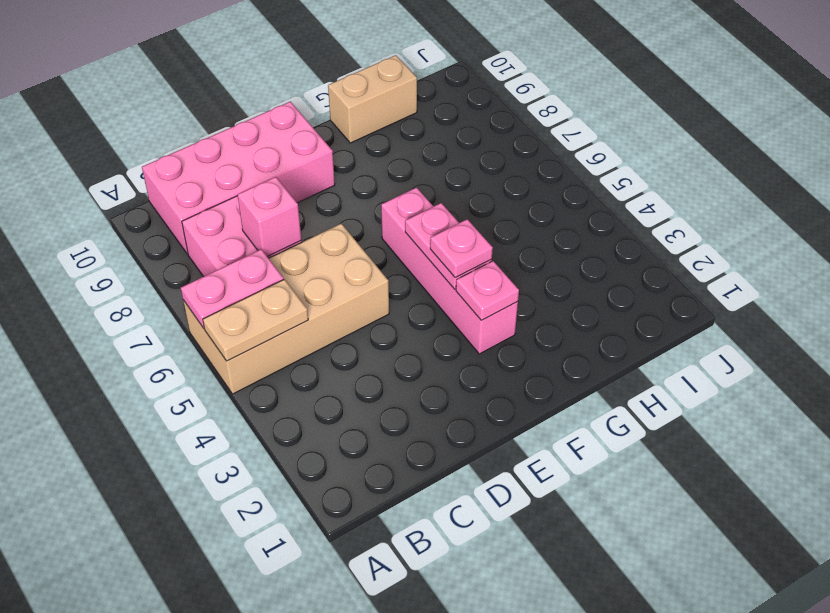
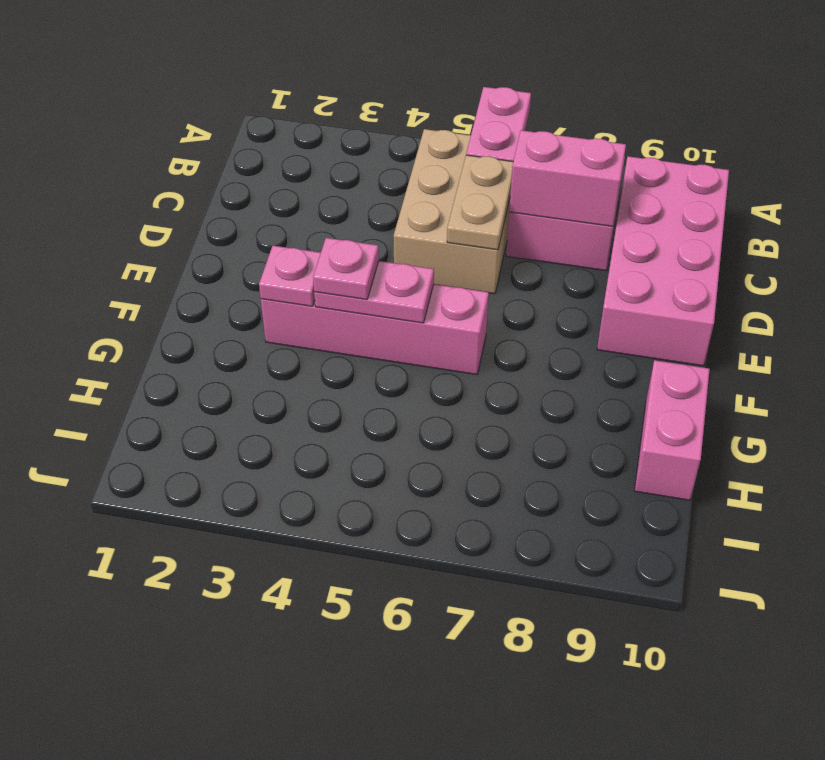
tan 2x4 brick [183,224,389,394] -> tan 2x3 brick [394,129,510,294]
tan 1x2 plate [203,279,308,361] -> tan 1x2 plate moved to [447,155,513,250]
pink 1x1 brick [237,177,301,257] -> pink 1x2 brick [509,130,626,227]
tan 1x2 brick [328,55,417,143] -> pink 1x2 brick [634,360,710,500]

